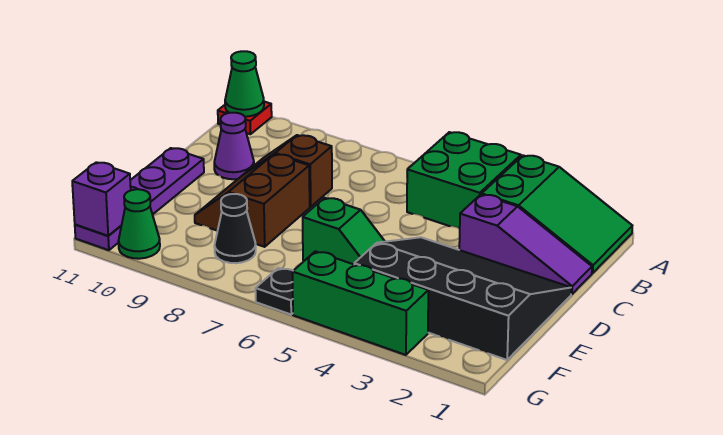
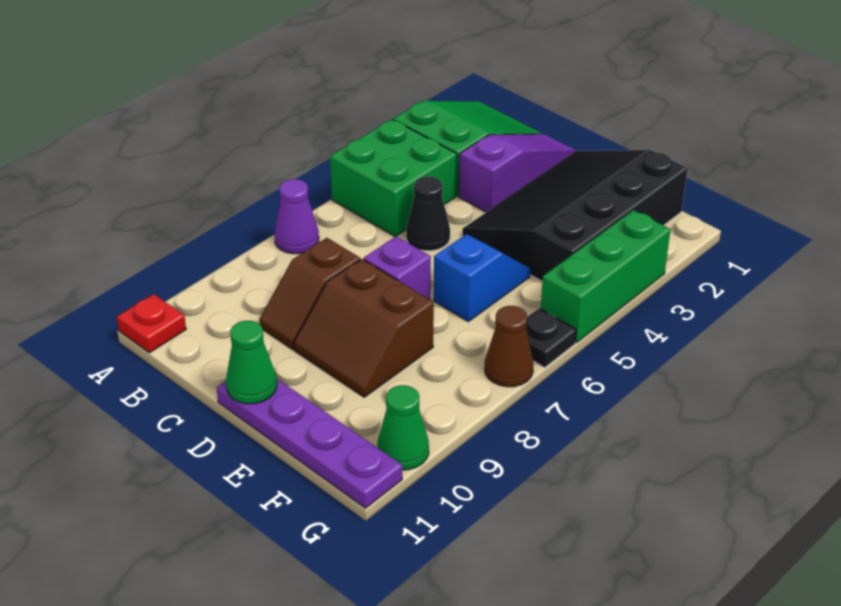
green 1x1 cone [225,51,264,117] -> green 1x1 cone moved to [226,321,277,404]
purple 1x1 cone [214,113,254,179] -> purple 1x1 cone moved to [274,179,319,254]
green 1x2 slope [303,198,385,264] -> blue 1x2 slope [434,234,531,321]
black 1x1 cone [214,194,256,263] -> black 1x1 cone moved to [406,176,450,251]
none -> brown 1x1 cone [485,306,534,387]
purple 1x1 brick [72,162,131,236] -> purple 1x1 brick moved to [364,236,431,300]

